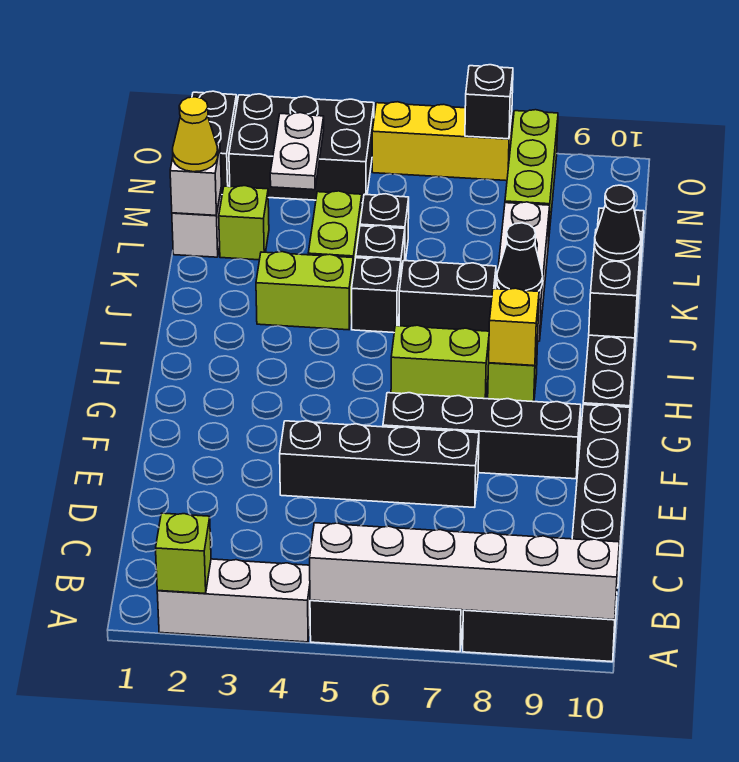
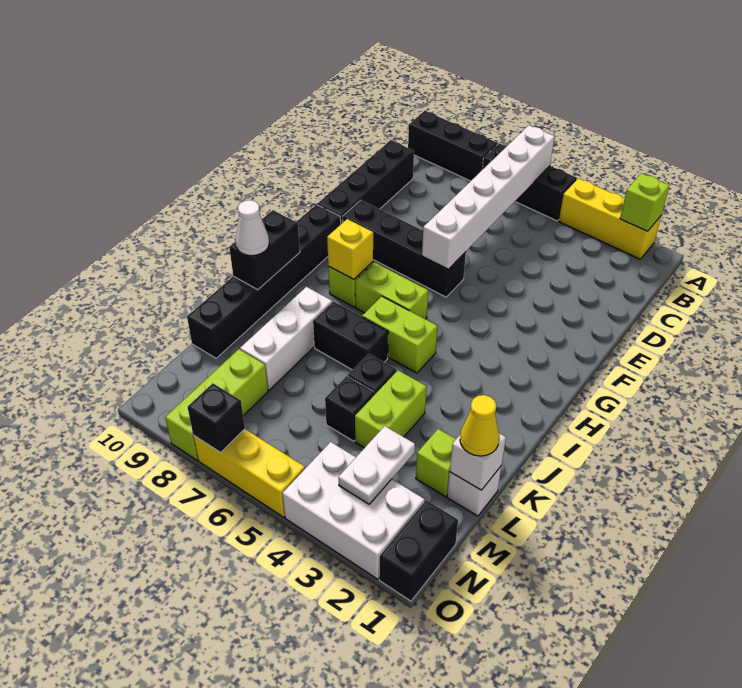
white 1x3 brick [157,559,310,642] -> yellow 1x3 brick [559,178,661,259]
white 1x6 brick [310,523,619,620] -> white 1x6 brick turned to [422,125,555,269]
black 1x4 brick [280,421,479,508] -> none
lime 1x2 brick [256,252,353,330] -> lime 1x2 brick moved to [362,296,437,373]
black 1x1 brick [352,257,401,333] -> none
black 1x1 cone [497,223,543,291] -> none
black 1x1 cone [594,185,641,261] -> white 1x1 cone [236,200,269,256]
black 2x3 brick [229,94,374,203] -> white 2x3 brick [283,442,425,579]

